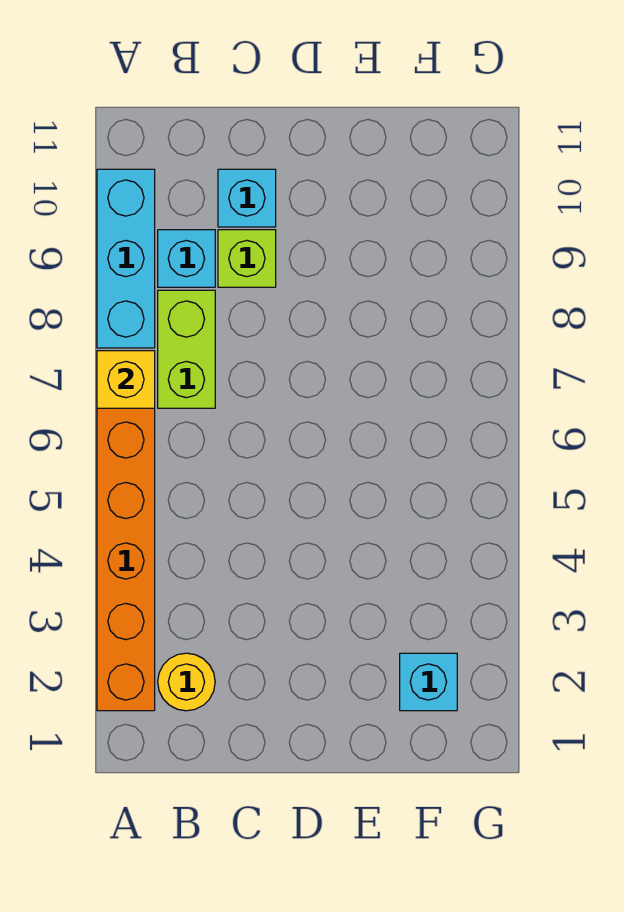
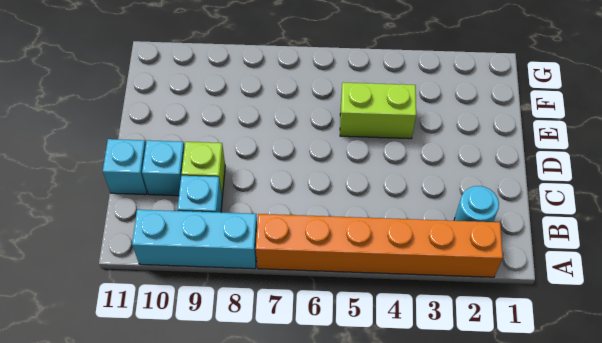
yellow 1x1 brick [97,351,155,408] -> none
yellow 1x1 round brick [158,653,215,711] -> cyan 1x1 round brick [454,186,499,222]
lime 1x2 brick [158,290,215,408] -> lime 1x2 brick moved to [340,83,416,139]
cyan 1x1 brick [400,653,457,711] -> cyan 1x1 brick moved to [103,139,147,195]

